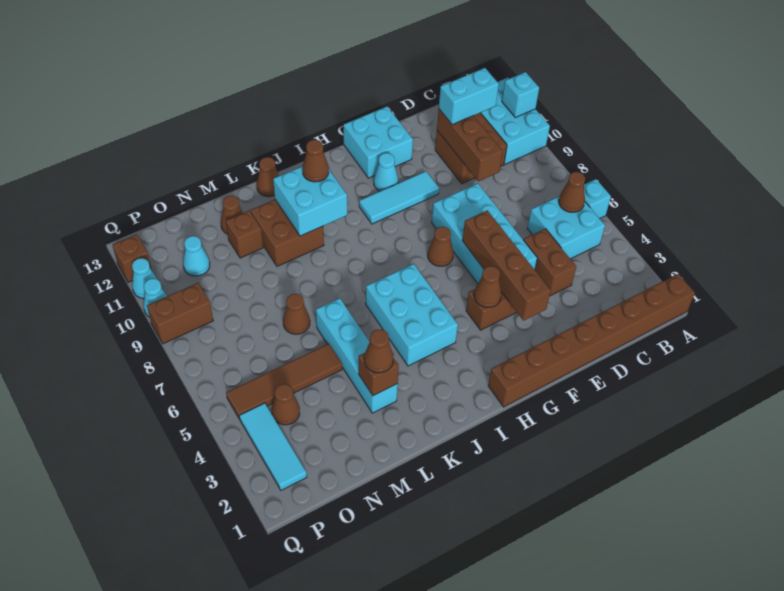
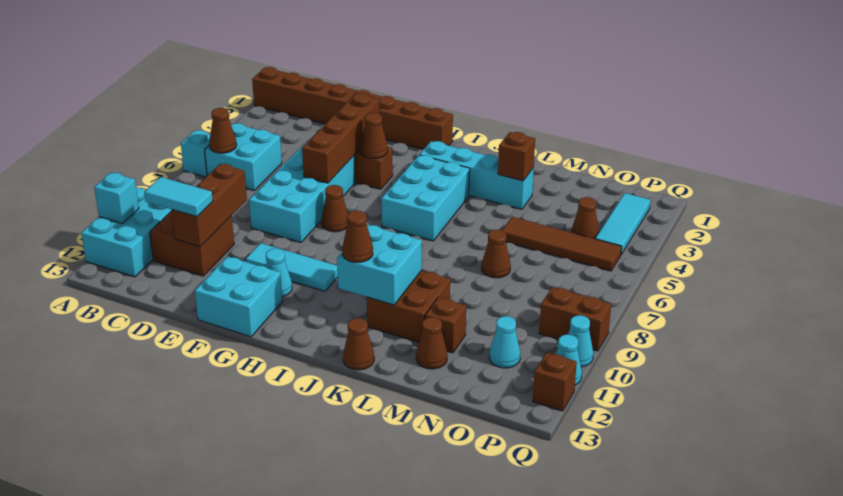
cyan 1x2 brick [439,68,499,125] -> cyan 1x2 tile [144,177,213,217]
brown 1x2 brick [524,229,576,296] -> none
cyan 1x4 brick [316,298,398,413] -> cyan 1x4 brick turned to [420,141,534,209]
brown 1x1 cone [364,329,393,373] -> none

